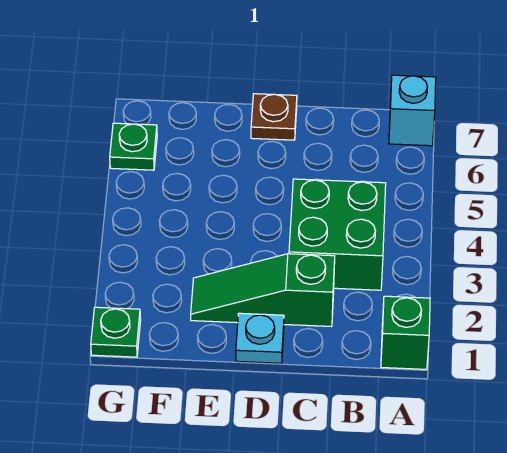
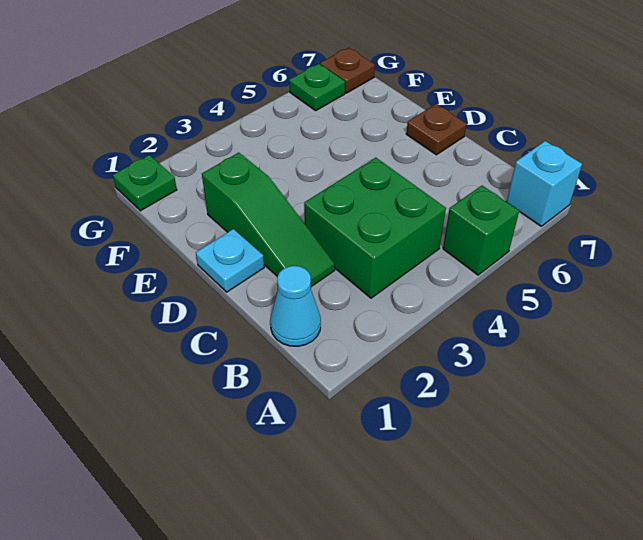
green 1x1 brick [381,296,430,369] -> green 1x1 brick moved to [443,186,519,275]
none -> cyan 1x1 cone [270,266,321,346]
green 1x3 slope [191,254,335,327] -> green 1x3 slope turned to [202,153,335,287]
none -> brown 1x1 plate [320,48,375,93]

